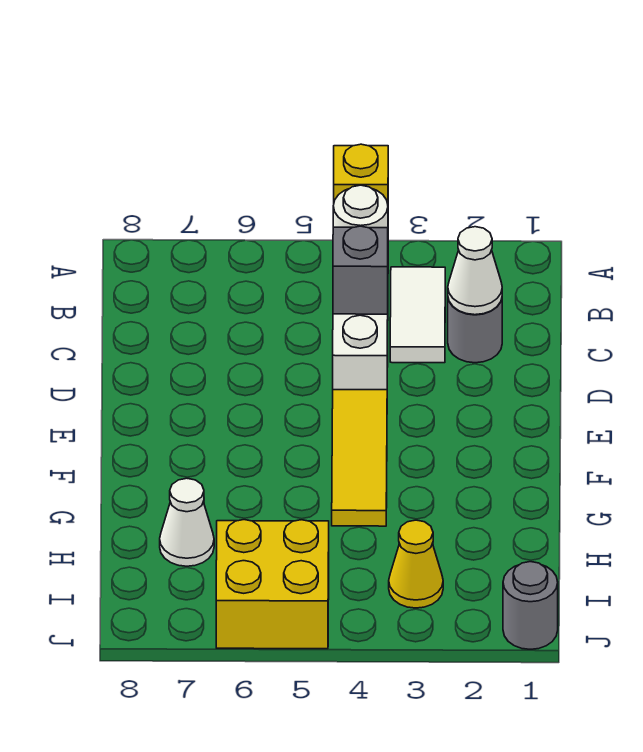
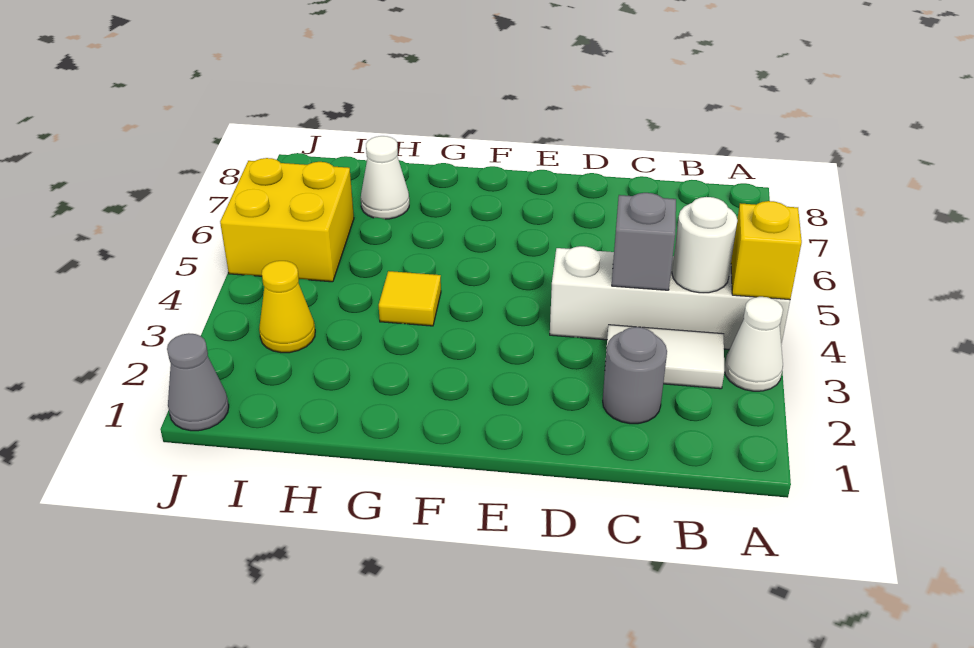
white 1x1 cone [448,227,502,315] -> white 1x1 cone moved to [724,297,783,391]
yellow 1x3 tile [332,390,387,526] -> yellow 1x1 tile [379,271,441,326]
grey 1x1 round brick [503,562,558,649] -> grey 1x1 cone [167,333,229,431]

